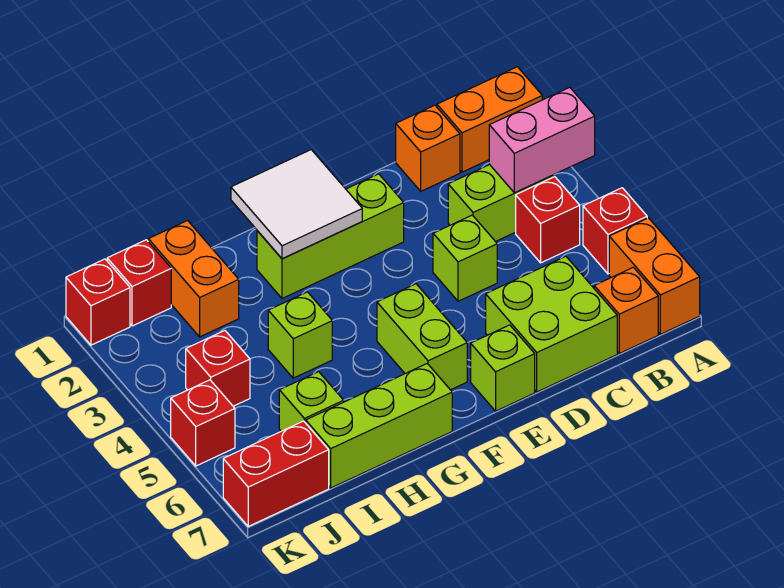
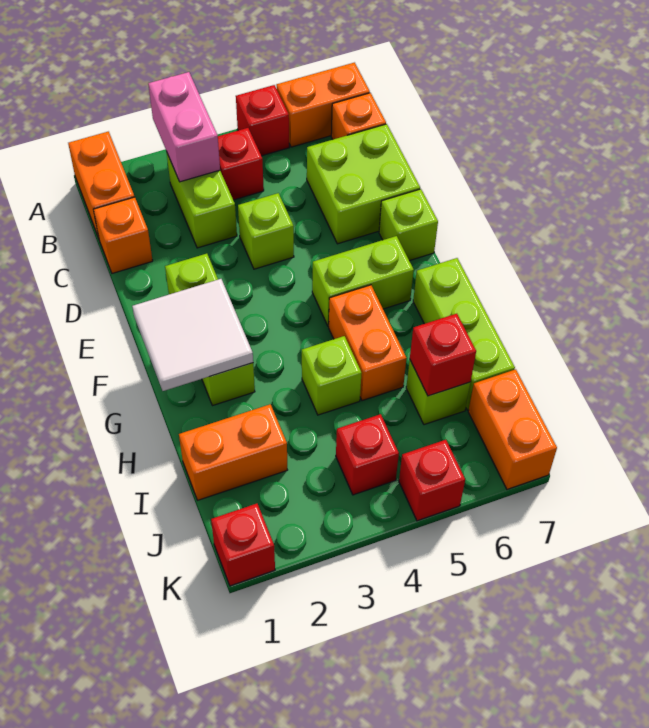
none -> orange 1x2 brick [329,285,407,401]
red 1x1 brick [107,240,171,326] -> red 1x1 brick moved to [410,314,476,396]
red 1x2 brick [223,421,329,526] -> orange 1x2 brick [468,369,557,489]

